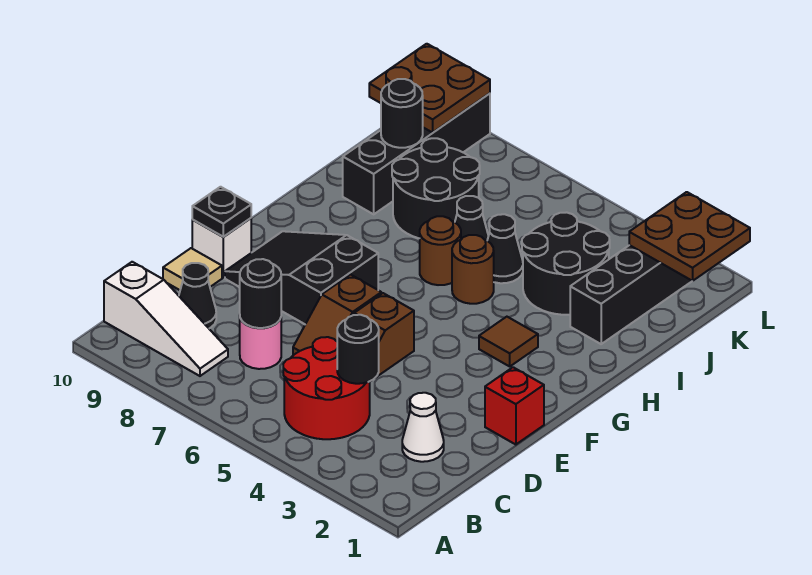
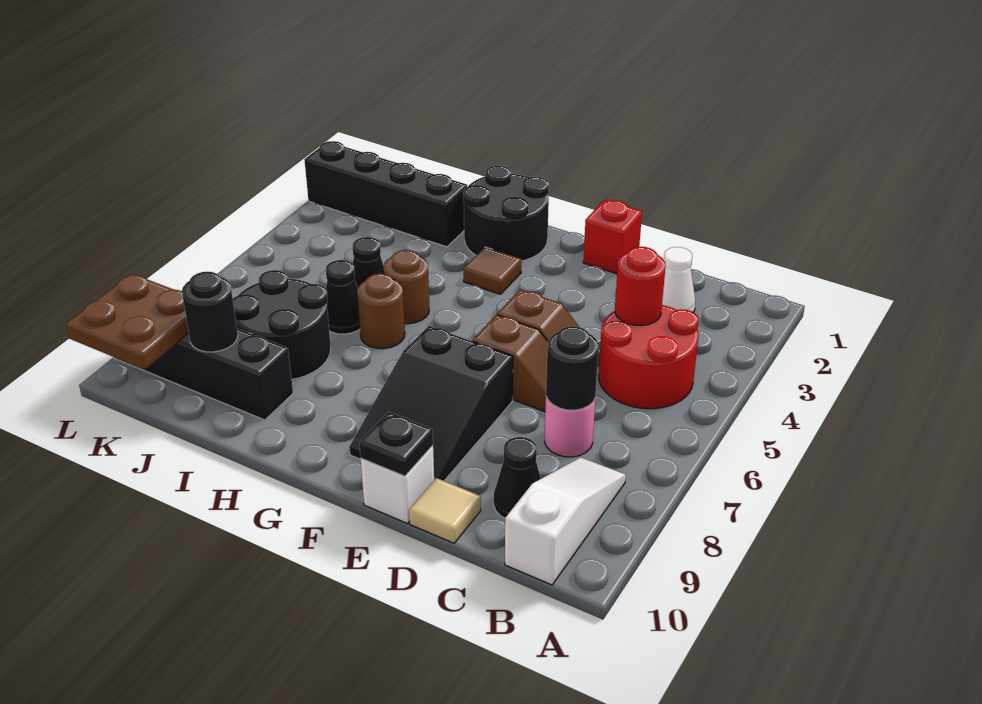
black 1x1 round brick [337,315,379,384] -> red 1x1 round brick [615,247,666,326]
black 2x2 round brick [522,212,610,315] -> black 2x2 round brick moved to [463,166,549,261]
brown 2x2 plate [629,192,750,281] -> none

